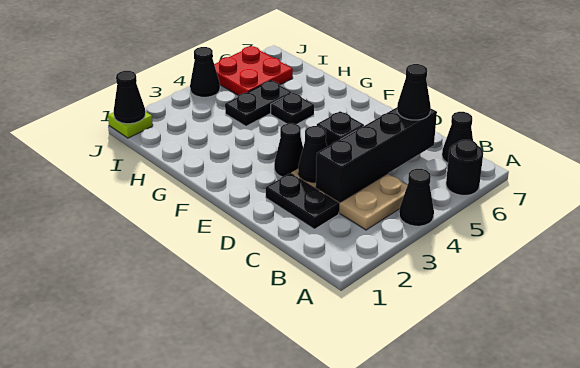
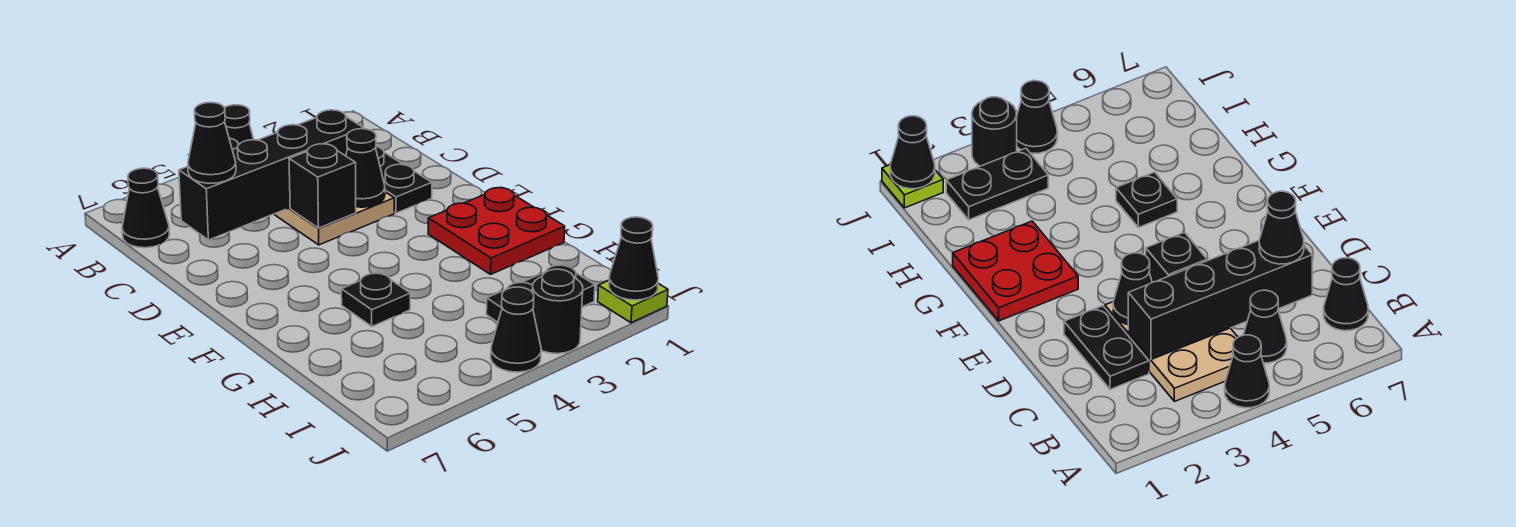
black 1x1 round brick [446,140,483,195] -> black 1x1 round brick moved to [532,269,583,354]
black 1x1 cone [274,123,303,177] -> black 1x1 cone moved to [1243,290,1287,363]
black 1x2 plate [225,81,292,126] -> black 1x2 plate moved to [486,264,595,322]
red 2x2 plate [214,46,293,96] -> red 2x2 plate moved to [428,187,565,274]

